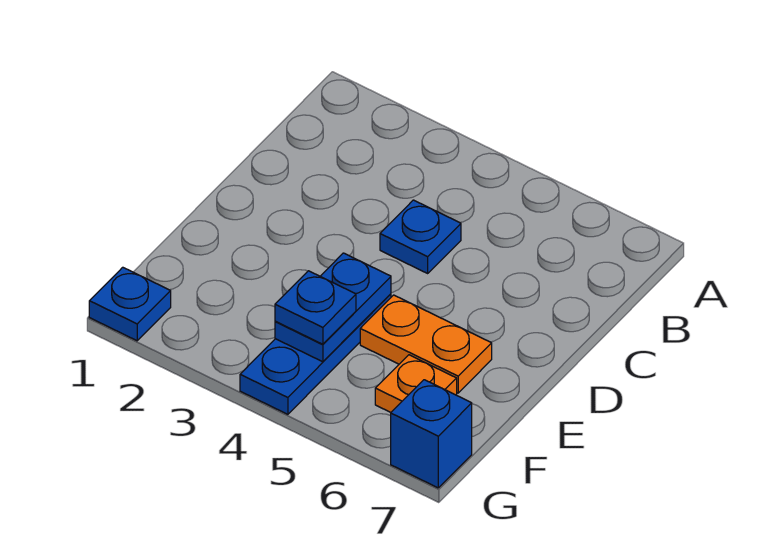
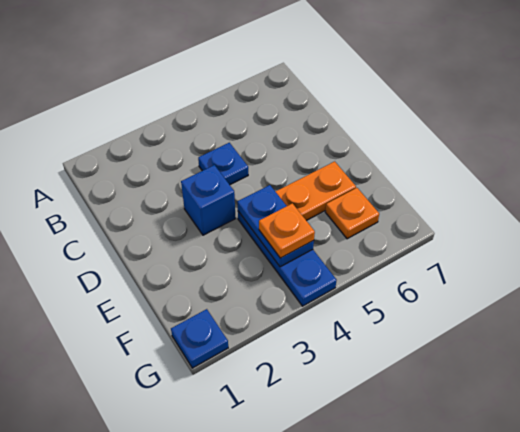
blue 1x1 plate [275,271,356,344] -> orange 1x1 plate [259,203,315,258]
blue 1x1 brick [391,380,472,488] -> blue 1x1 brick moved to [181,165,236,235]

